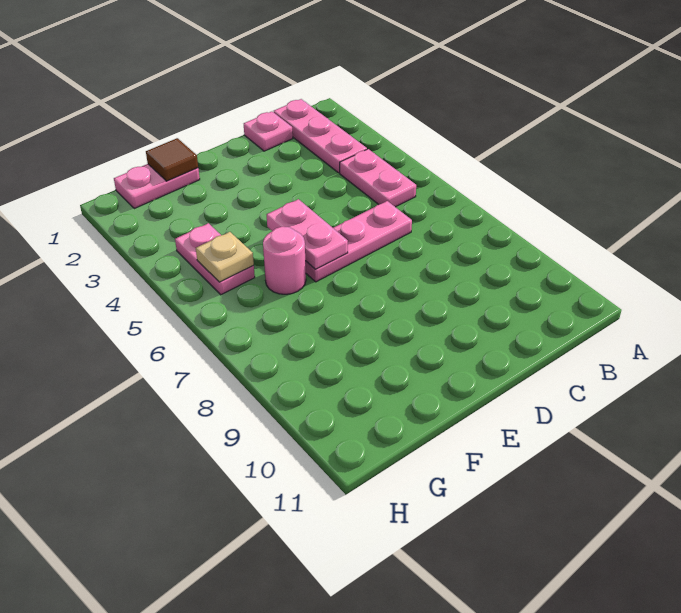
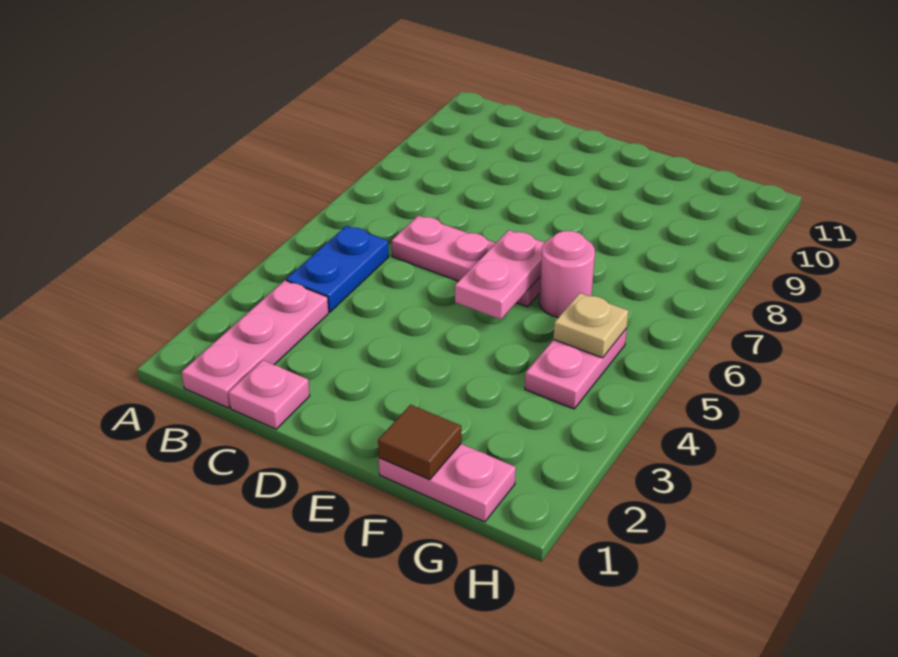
pink 1x2 plate [340,149,416,207] -> blue 1x2 plate [286,226,389,312]

